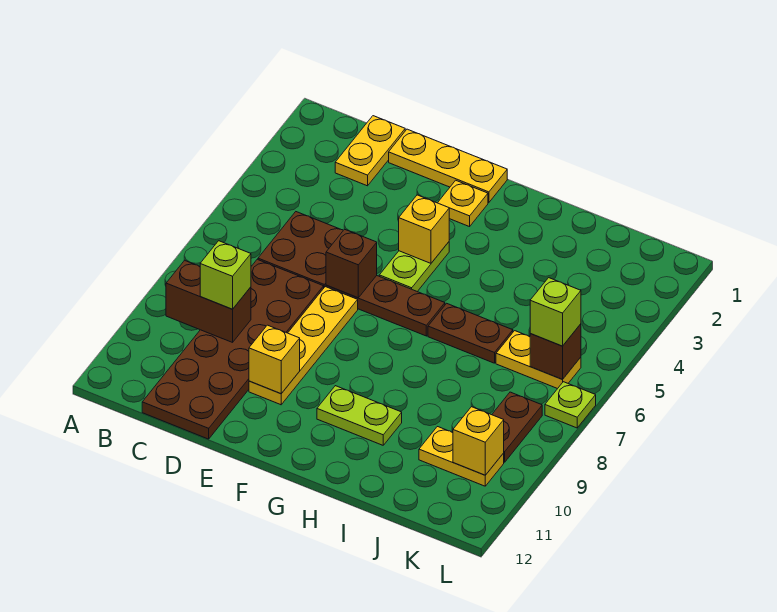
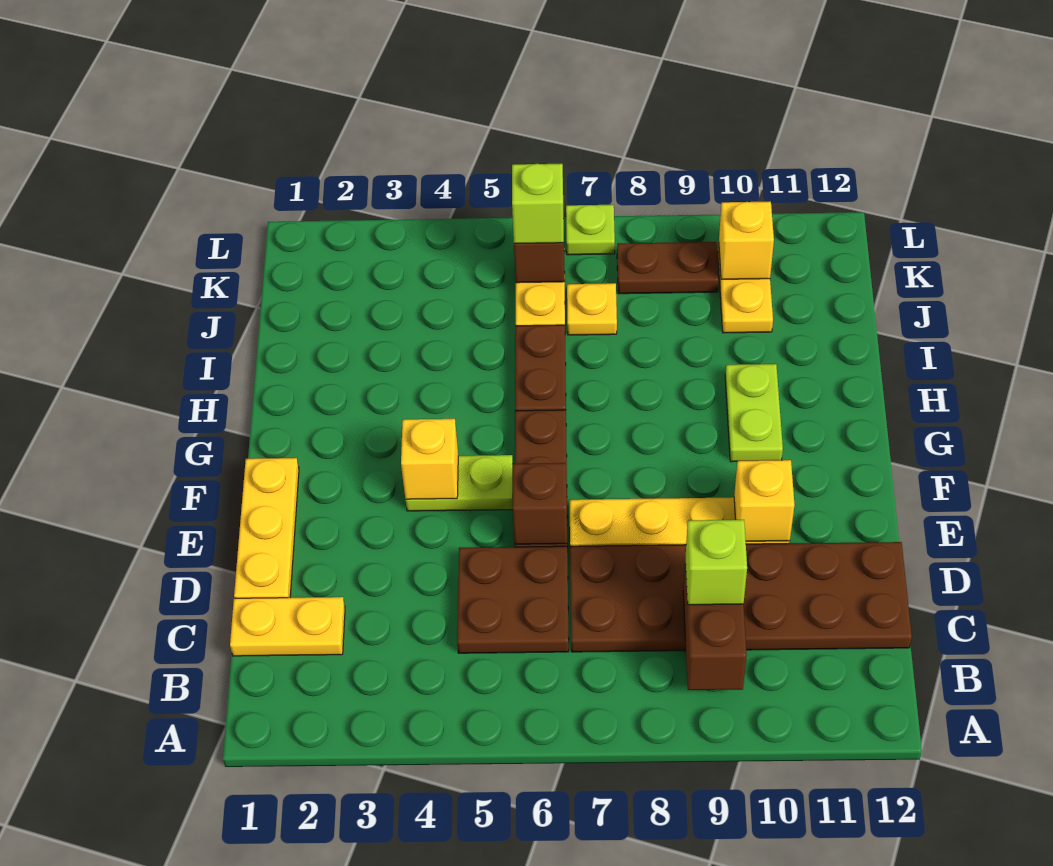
yellow 1x1 plate [438,180,488,227] -> yellow 1x1 plate moved to [567,283,617,335]

